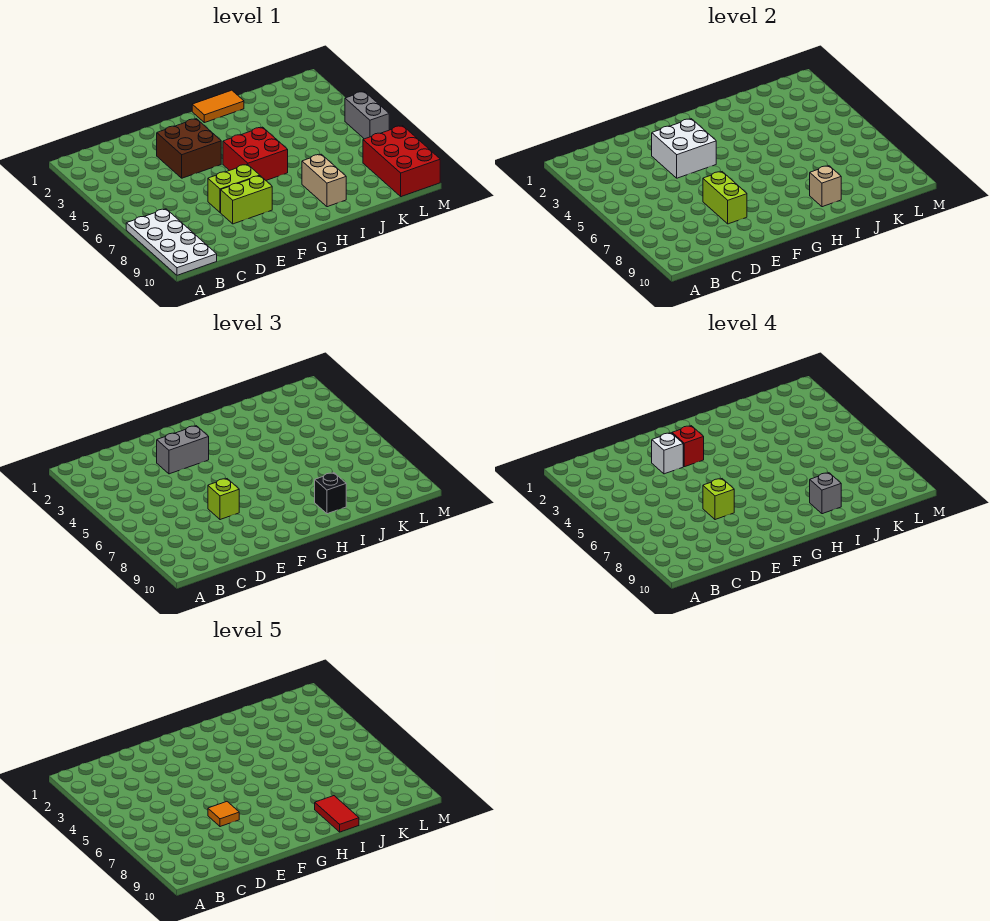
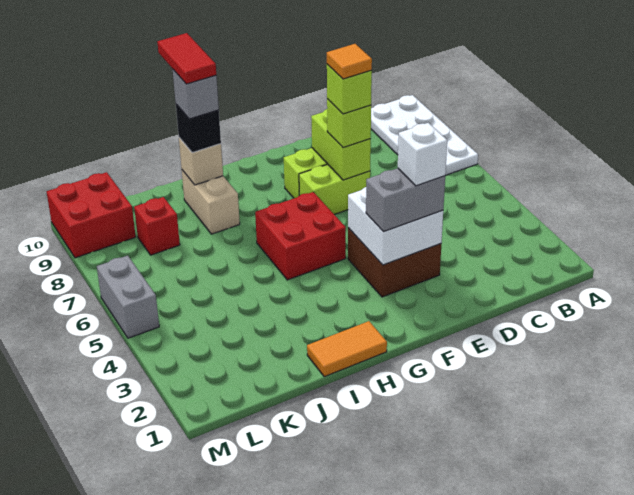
red 1x1 brick [672,426,704,467] -> red 1x1 brick moved to [134,197,180,255]
red 2x3 brick [363,126,440,197] -> red 2x2 brick [47,172,136,258]

